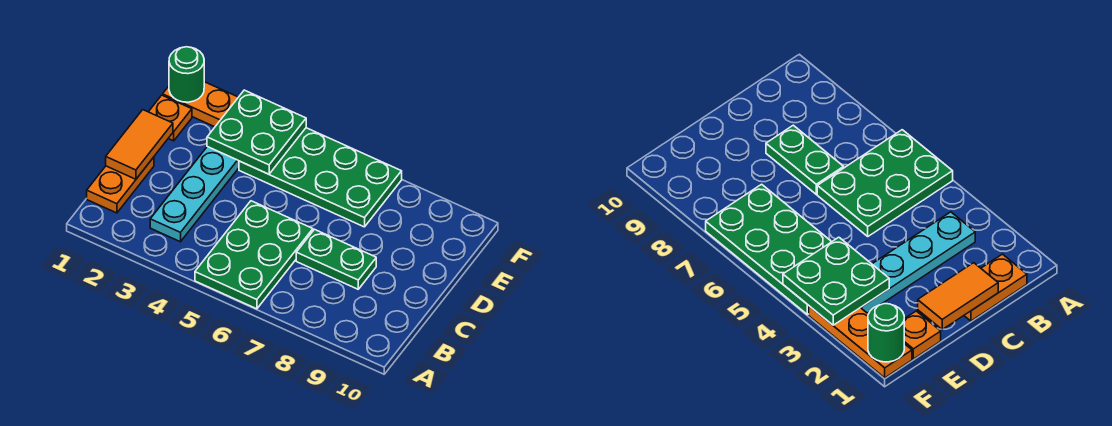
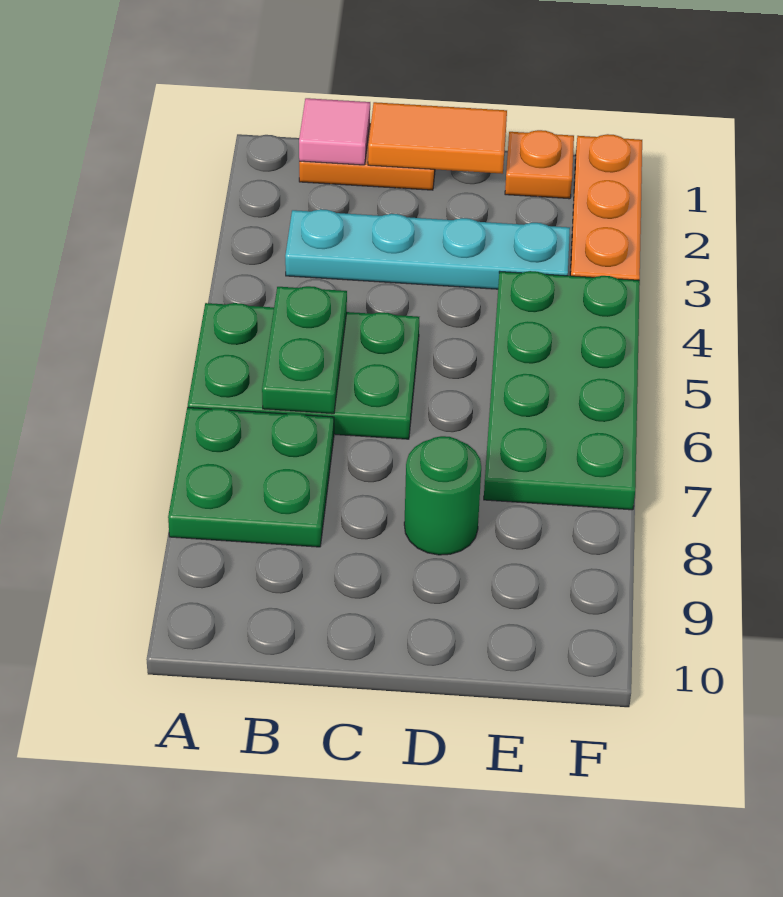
none -> pink 1x1 tile [299,98,370,165]
green 1x2 plate [296,229,376,289] -> green 1x2 plate moved to [262,286,347,414]
green 2x2 plate [207,90,306,174] -> green 2x2 plate moved to [168,407,334,547]
green 1x1 round brick [169,47,204,102] -> green 1x1 round brick moved to [404,436,481,555]

